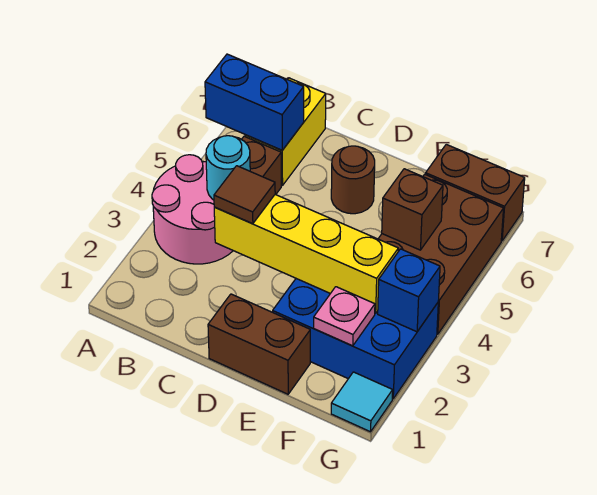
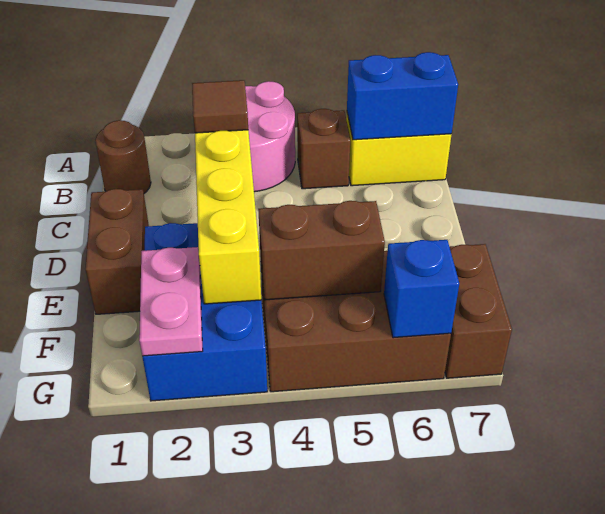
blue 1x2 brick [205,54,304,150] -> blue 1x2 brick turned to [347,52,458,140]
cyan 1x1 round brick [206,136,250,200] -> none
brown 1x1 round brick [331,146,375,214] -> brown 1x1 round brick moved to [95,120,151,193]
pink 1x1 plate [314,287,375,346] -> pink 1x2 plate [139,247,203,356]
brown 1x1 brick [382,169,443,250] -> brown 1x2 brick [258,201,385,300]
cyan 1x1 tile [331,372,393,432] -> none
blue 1x1 brick [378,249,440,332] -> blue 1x1 brick moved to [384,240,459,338]

